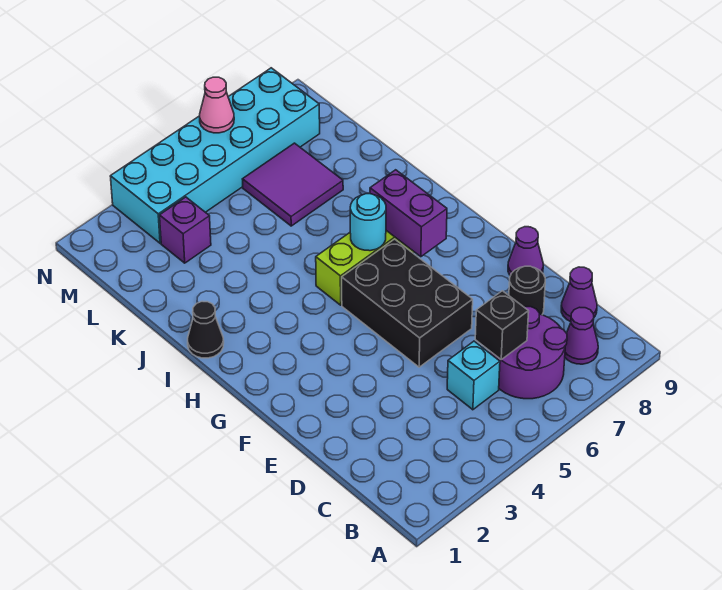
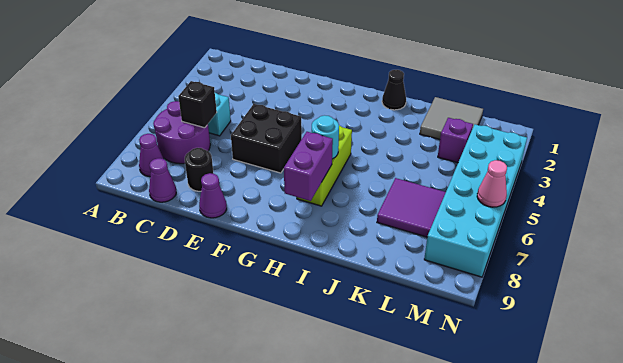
black 2x3 brick [342,239,473,367] -> black 2x2 brick [231,104,302,173]
purple 1x2 brick [370,170,447,257] -> purple 1x2 brick turned to [284,132,333,201]
none -> grey 2x2 tile [420,97,483,139]

